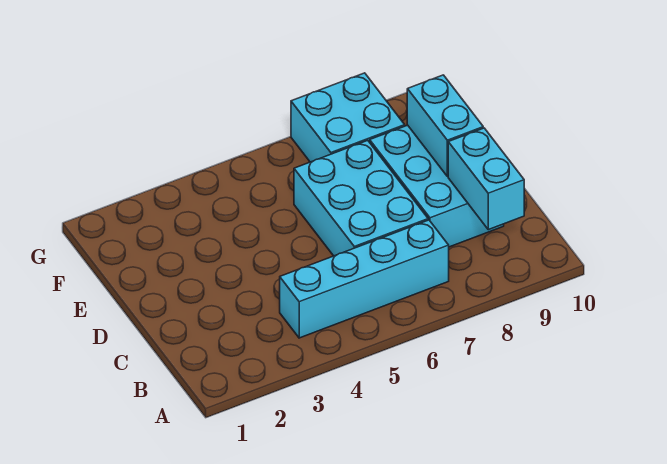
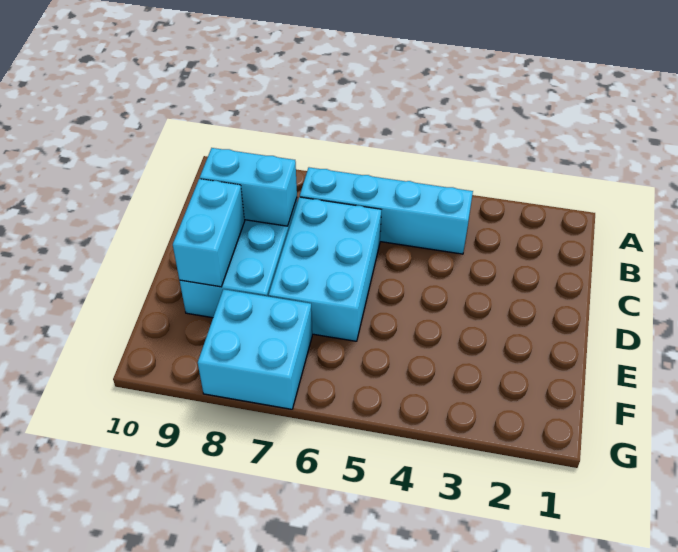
cyan 1x2 brick [448,128,524,230] -> cyan 1x2 brick turned to [200,148,297,226]

